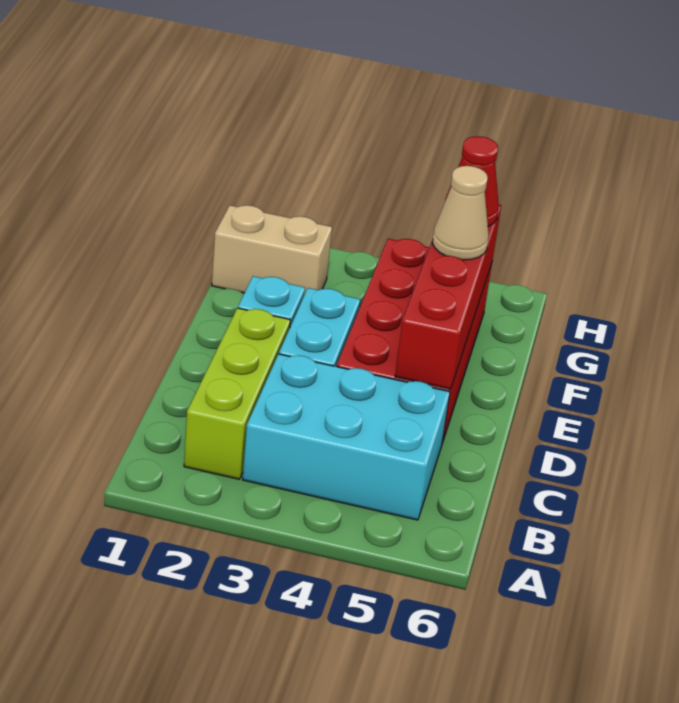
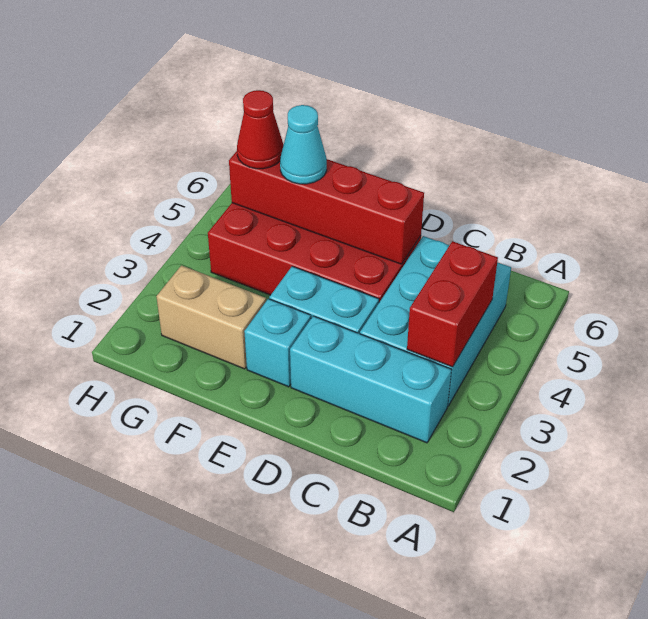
lime 1x3 brick [184,308,290,479] -> cyan 1x3 brick [290,316,451,443]
none -> red 1x2 brick [407,241,498,367]
tan 1x1 cone [432,166,489,260] -> cyan 1x1 cone [280,105,327,184]
tan 1x2 brick [212,205,332,295] -> tan 1x2 brick turned to [156,265,266,369]

